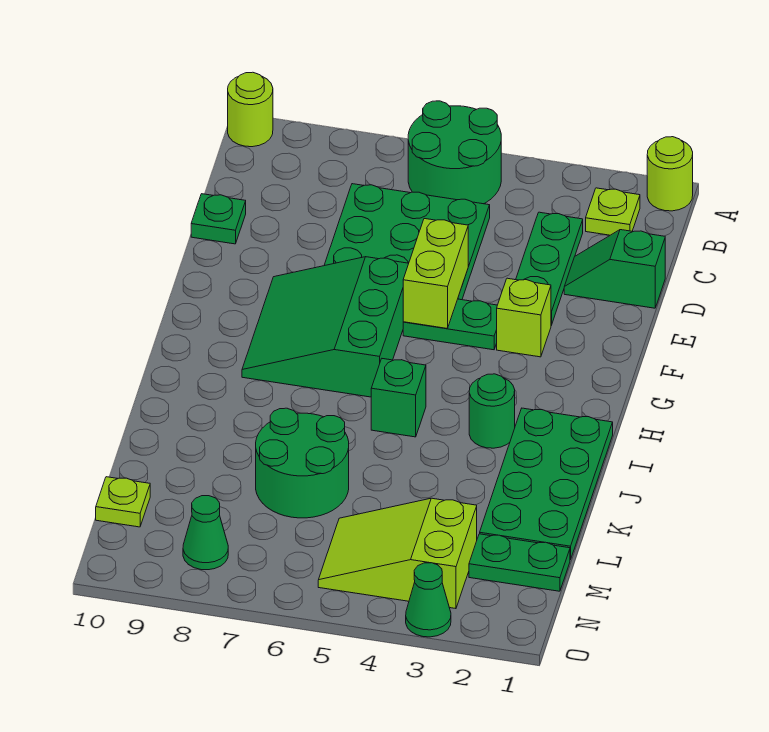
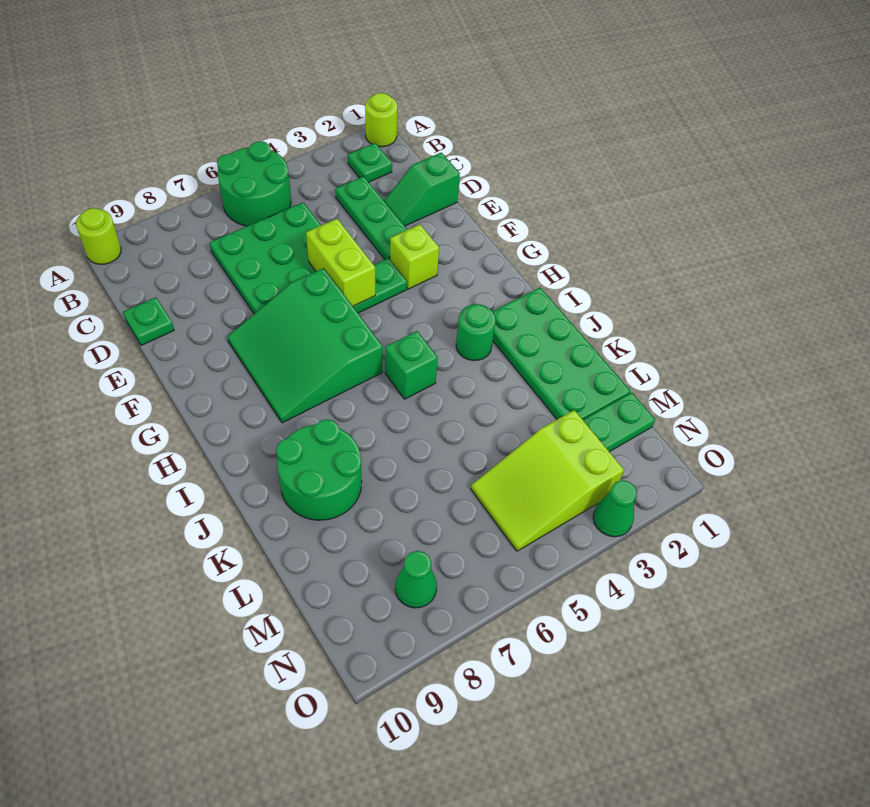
lime 1x1 plate [586,188,640,235] -> green 1x1 plate [348,143,392,182]
green 2x2 round brick [256,408,349,518] -> green 2x2 round brick moved to [276,419,362,520]
lime 1x1 plate [96,477,150,527] -> none

